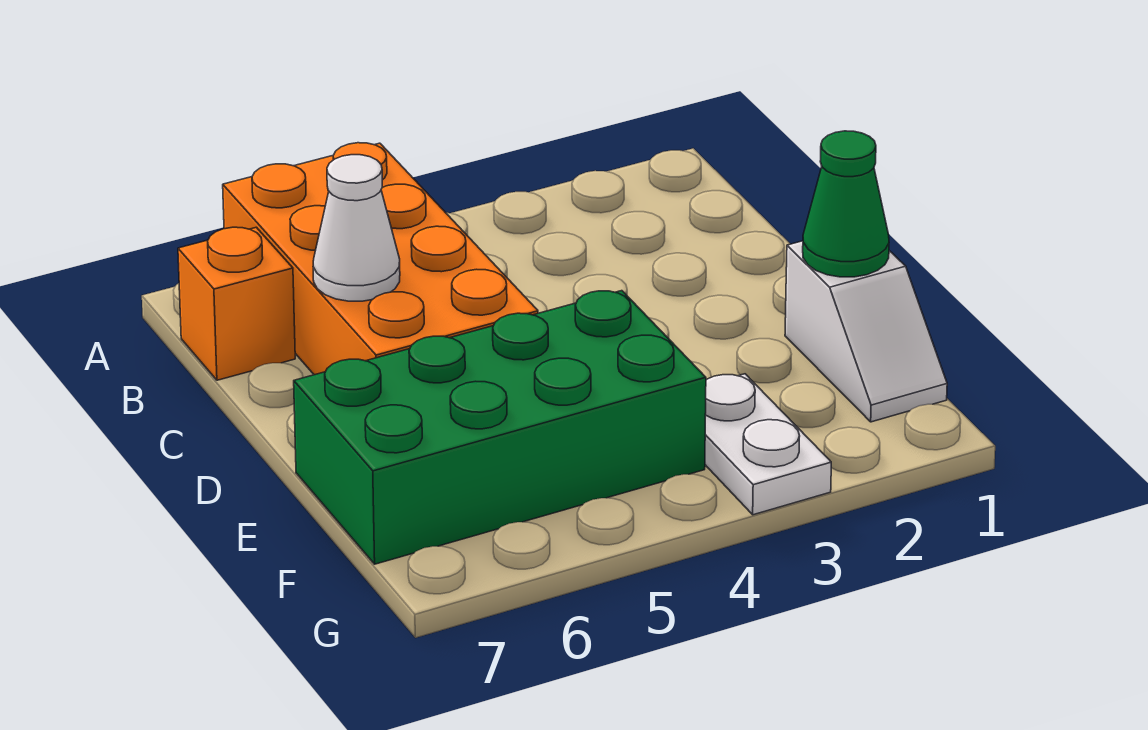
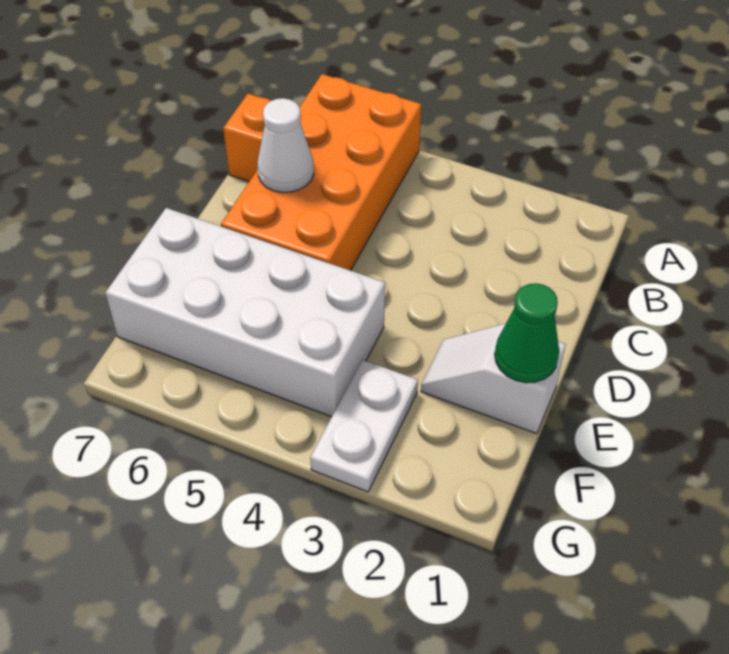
white 1x2 slope [785,241,947,422] -> white 1x2 slope turned to [421,323,566,434]
green 2x4 brick [294,291,706,564] -> white 2x4 brick [106,208,385,417]

